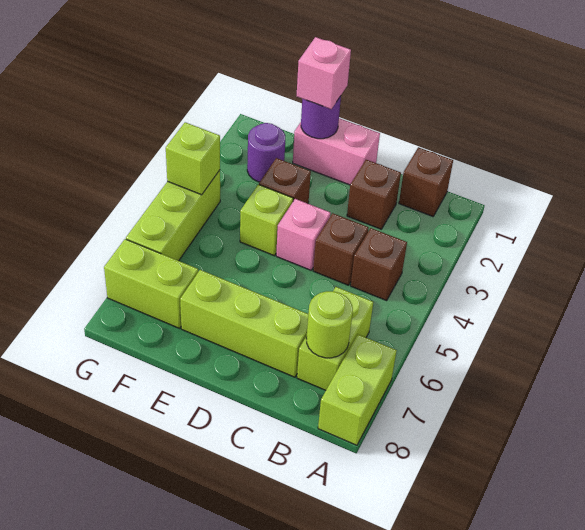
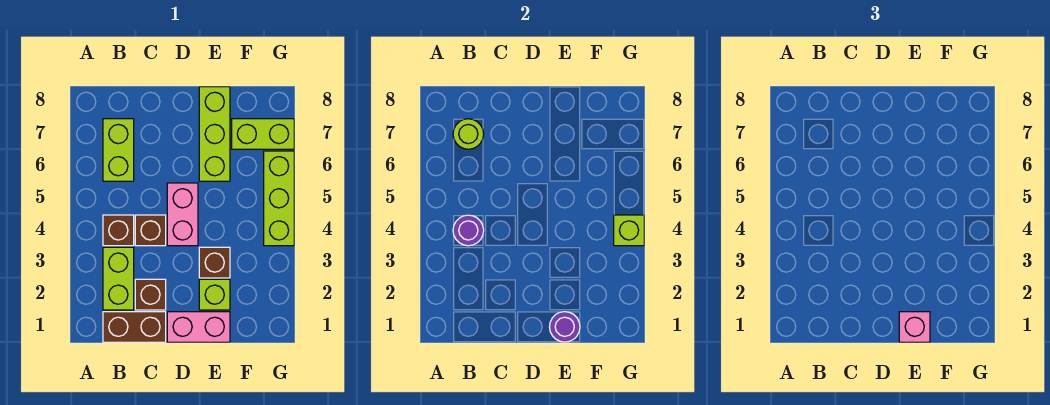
lime 1x2 brick [318,335,397,445] -> lime 1x2 brick moved to [103,247,134,310]
brown 1x1 brick [399,147,453,216] -> brown 1x2 brick [103,312,166,342]
lime 1x3 brick [180,270,308,377] -> lime 1x3 brick turned to [199,87,230,181]
pink 1x1 brick [276,199,331,270] -> pink 1x2 brick [167,183,198,246]
lime 1x1 brick [240,184,293,256] -> lime 1x1 brick moved to [199,279,230,310]
purple 1x1 round brick [247,123,285,182] -> purple 1x1 round brick moved to [453,215,484,246]

